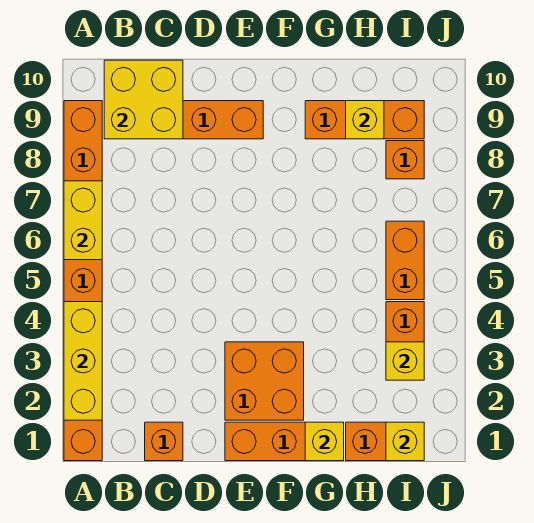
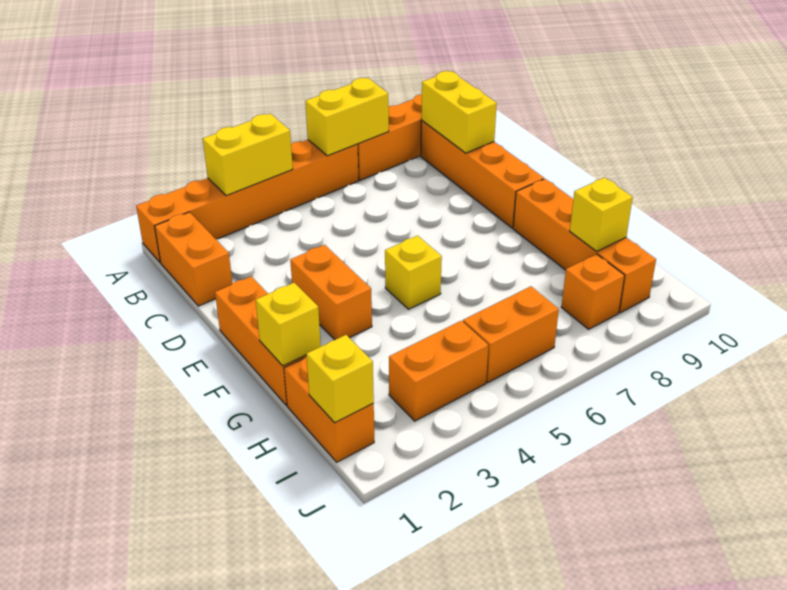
yellow 1x3 brick [64,302,102,420] -> yellow 1x2 brick [203,114,293,196]
yellow 2x2 brick [104,60,183,139] -> yellow 1x2 brick [421,71,497,153]
orange 1x1 brick [145,422,183,461] -> orange 1x2 brick [155,212,232,306]
orange 2x2 brick [225,342,304,420] -> orange 1x2 brick [290,245,372,340]
orange 1x3 brick [305,101,424,139] -> orange 1x4 brick [513,179,656,313]
yellow 1x1 brick [386,342,424,380] -> yellow 1x1 brick moved to [385,236,442,309]

